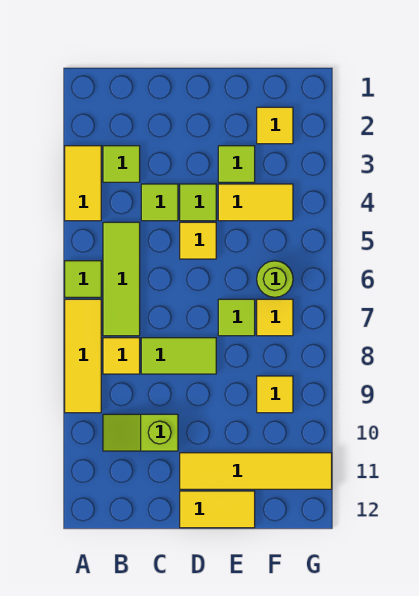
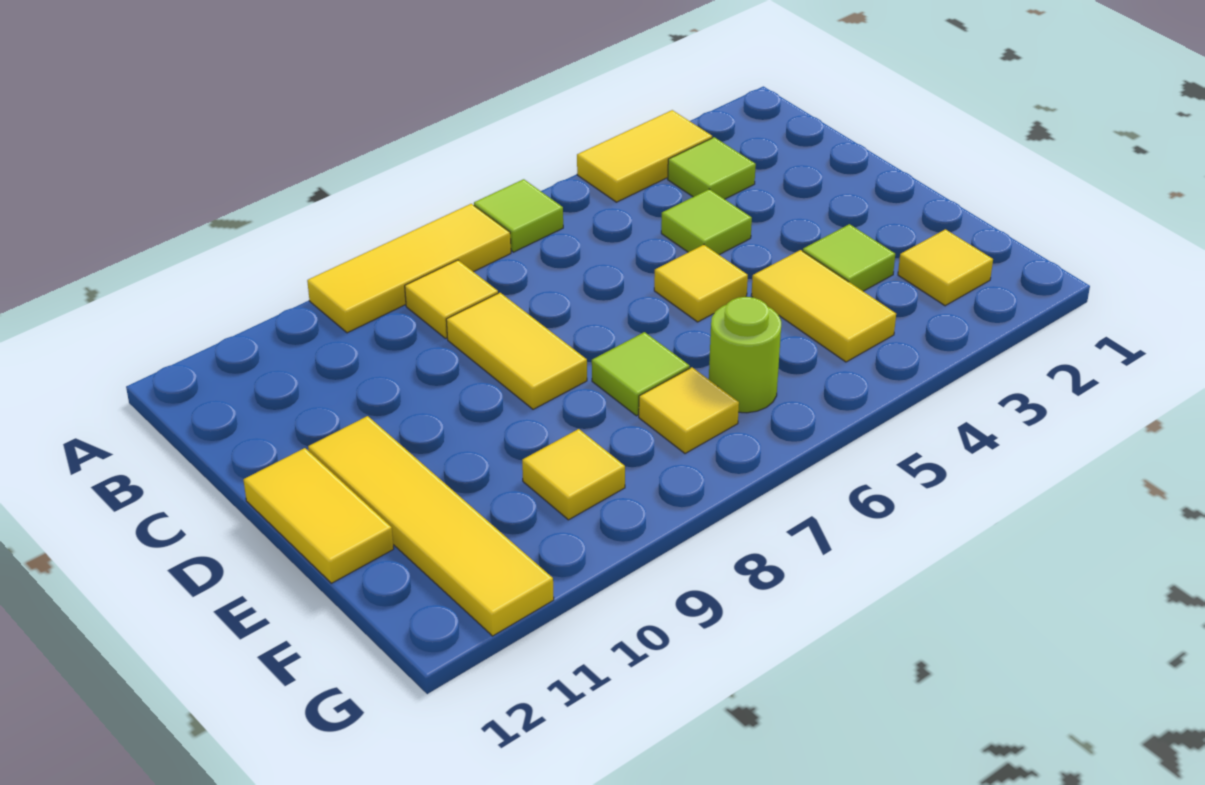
lime 1x3 tile [103,222,140,336] -> none
lime 1x2 slope [103,414,178,451] -> none
lime 1x2 tile [141,338,216,374] -> yellow 1x2 tile [446,293,587,409]
lime 1x1 tile [180,184,216,221] -> none

